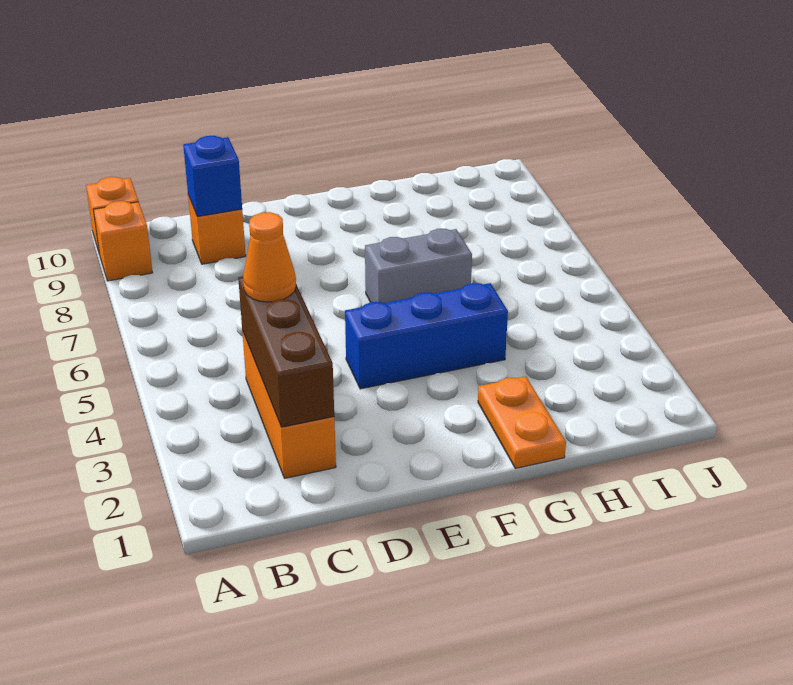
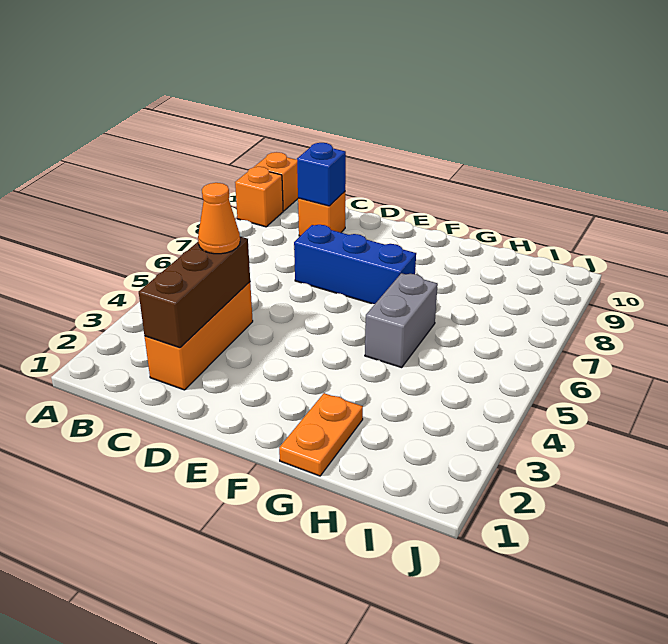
blue 1x3 brick [345,283,508,389] -> blue 1x3 brick moved to [294,225,416,304]
grey 1x2 brick [365,229,472,303] -> grey 1x2 brick turned to [365,273,438,368]

